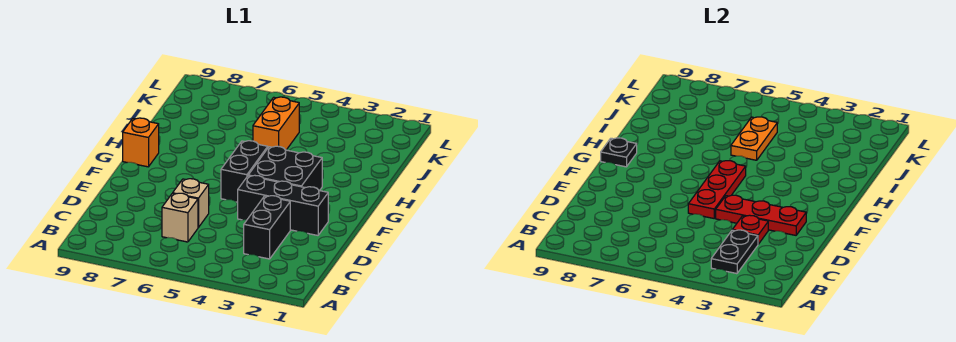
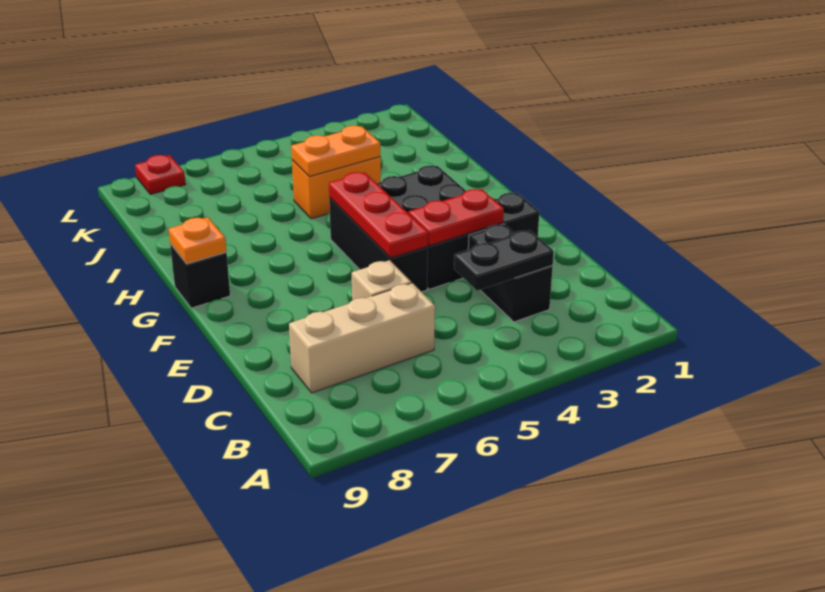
black 1x2 plate [711,230,758,274] -> black 1x2 plate turned to [454,230,554,291]
tan 1x1 brick [162,193,198,242] -> tan 1x3 brick [289,283,435,393]
red 1x1 plate [733,215,768,244] -> red 1x1 plate moved to [135,155,186,194]
red 1x3 plate [716,195,806,235] -> red 1x2 plate [409,189,504,246]
black 1x2 brick [221,141,268,202] -> black 1x3 brick [329,197,428,292]
orange 1x1 brick [123,118,159,167] -> black 1x1 brick [170,244,230,308]
black 1x1 plate [601,138,637,167] -> orange 1x1 plate [169,217,227,264]
orange 1x2 brick [253,97,299,150] -> orange 1x2 brick turned to [292,157,381,219]
orange 1x2 plate [731,117,777,160] -> orange 1x2 plate turned to [291,126,381,177]

